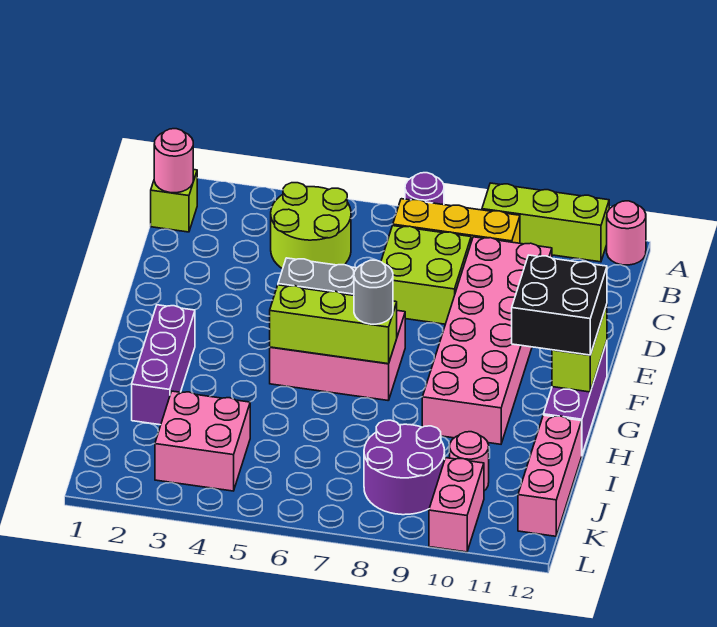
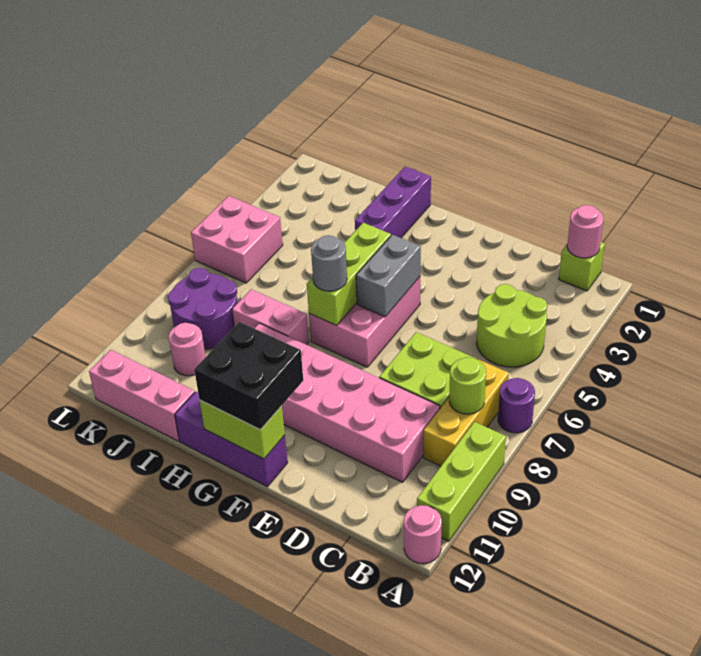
none -> lime 1x1 round brick [449,357,486,414]
purple 1x3 brick [132,305,195,425] -> purple 1x3 brick turned to [355,167,431,238]
pink 2x2 brick [155,391,250,491] -> pink 2x2 brick moved to [191,196,283,283]
pink 1x2 brick [429,458,484,552] -> pink 1x2 brick moved to [232,289,309,345]

